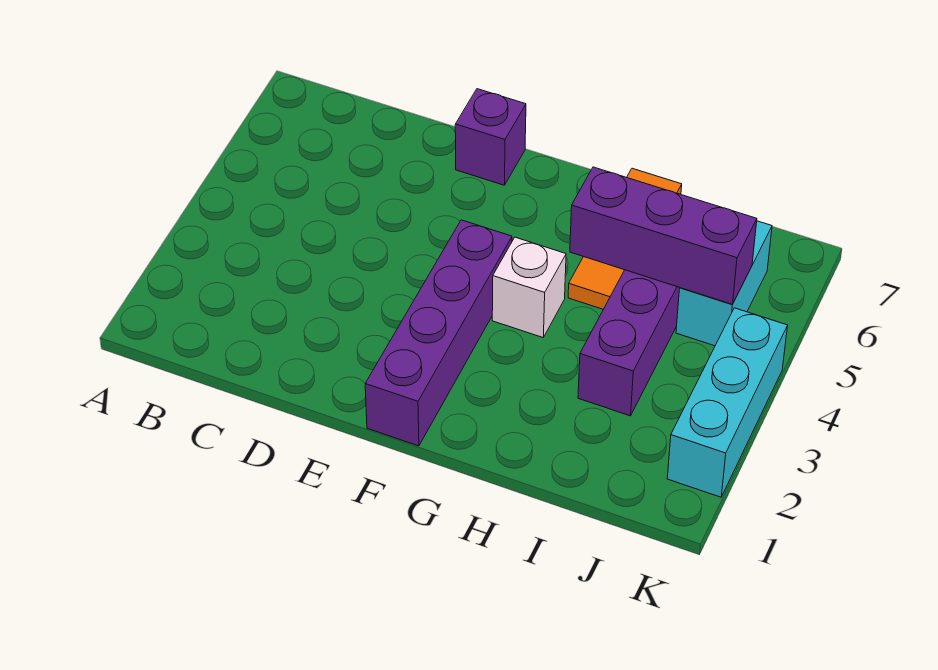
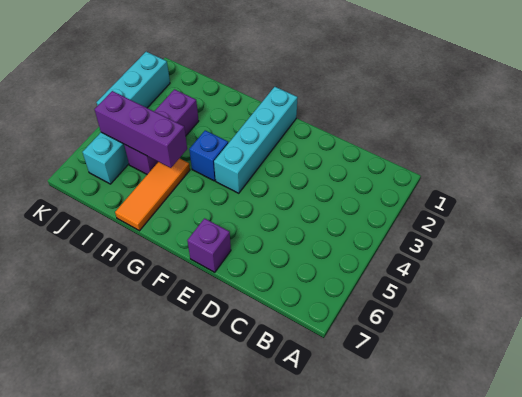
purple 1x4 brick [365,220,512,446] -> cyan 1x4 brick [214,87,298,193]
white 1x1 brick [492,237,566,337] -> blue 1x1 brick [189,130,228,181]

